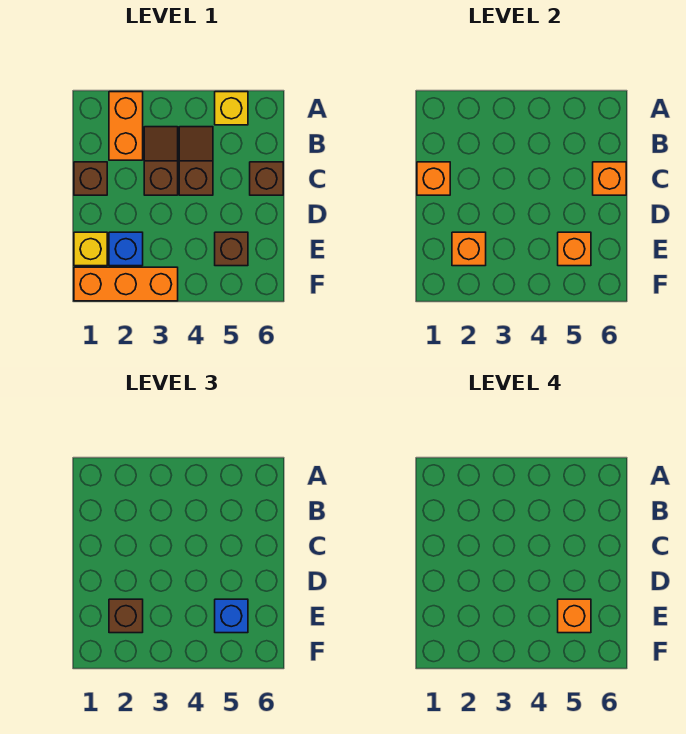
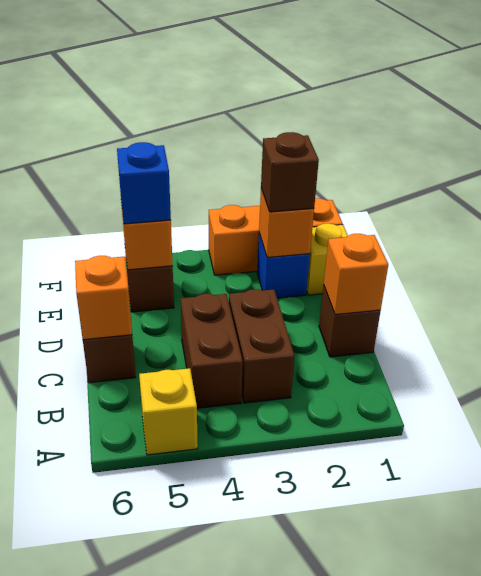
orange 1x2 brick [109,92,143,160] -> none
brown 1x2 slope [144,127,178,195] -> brown 1x2 brick [229,289,294,403]
brown 1x2 slope [179,127,213,195] -> brown 1x2 brick [181,294,243,408]
orange 1x1 brick [558,599,591,633] -> none

